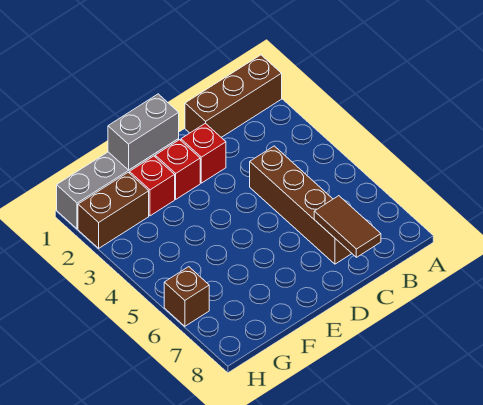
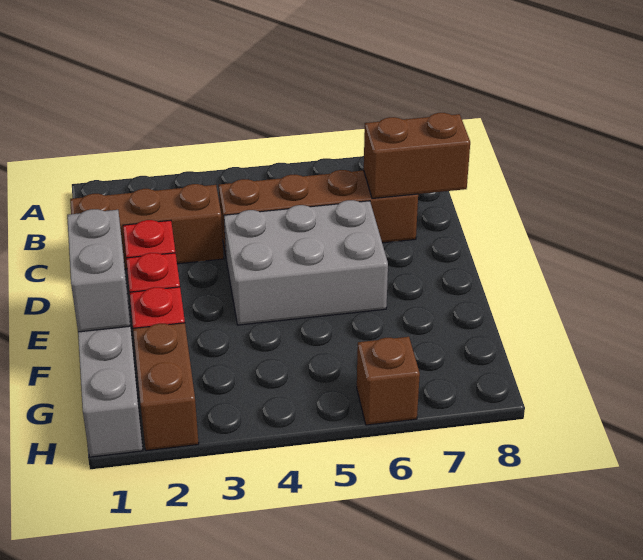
brown 1x3 brick [185,55,282,137] -> brown 1x3 brick turned to [70,184,224,269]
brown 1x2 tile [314,196,381,257] -> brown 1x2 brick [364,113,470,199]
none -> grey 2x3 brick [224,200,388,325]

